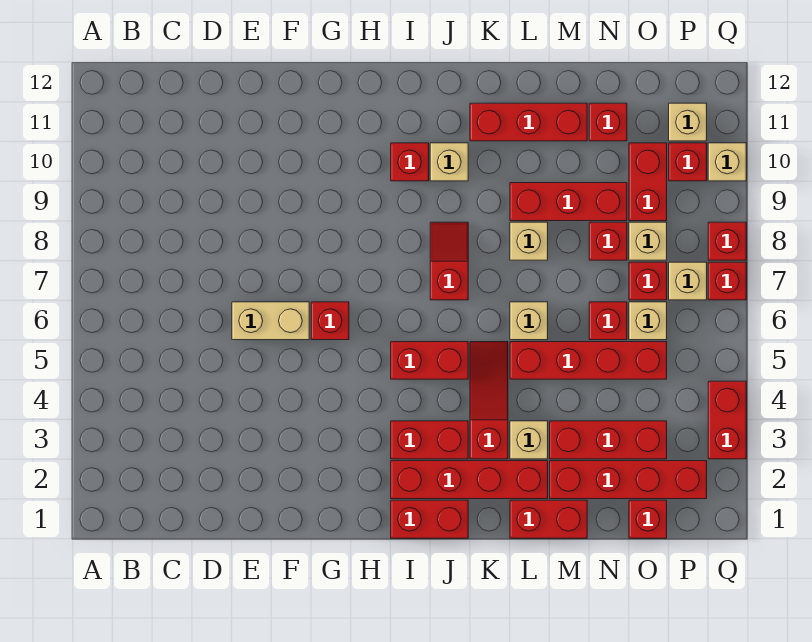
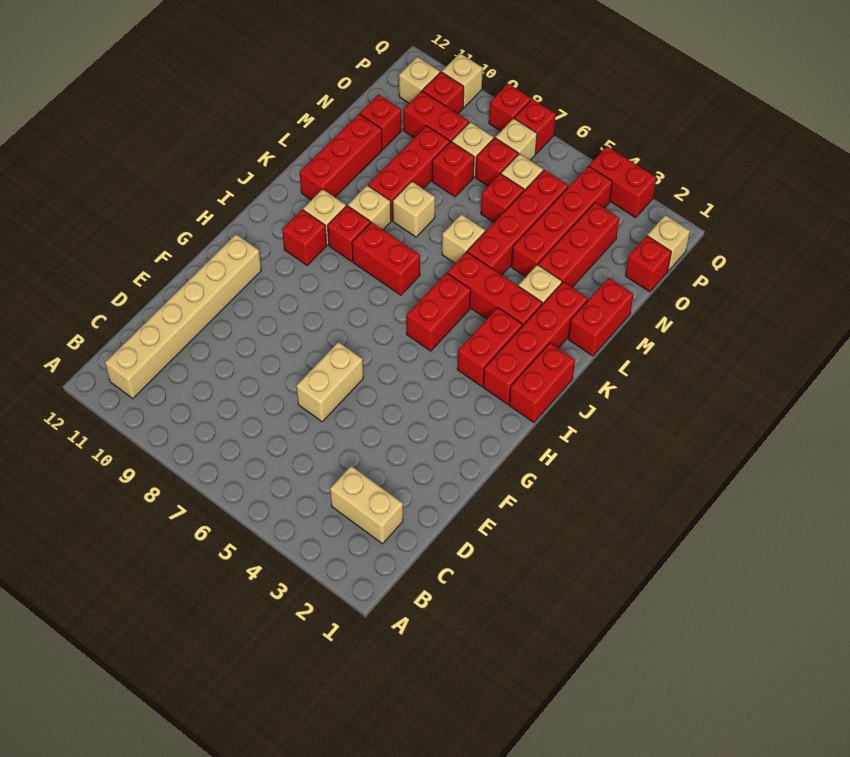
none -> tan 1x6 brick [105,234,261,399]
none -> tan 1x2 brick [330,466,403,544]
red 1x1 brick [311,302,349,340] -> red 1x1 brick moved to [327,206,370,261]
red 1x2 slope [430,222,468,300] -> red 1x2 brick [352,222,420,295]
red 1x3 slope [470,342,508,459] -> red 1x3 brick [447,252,542,326]
none -> tan 1x1 brick [348,185,391,230]
red 1x4 brick [550,461,707,499] -> red 1x4 brick moved to [511,166,612,277]
none -> tan 1x1 brick [647,215,690,271]

